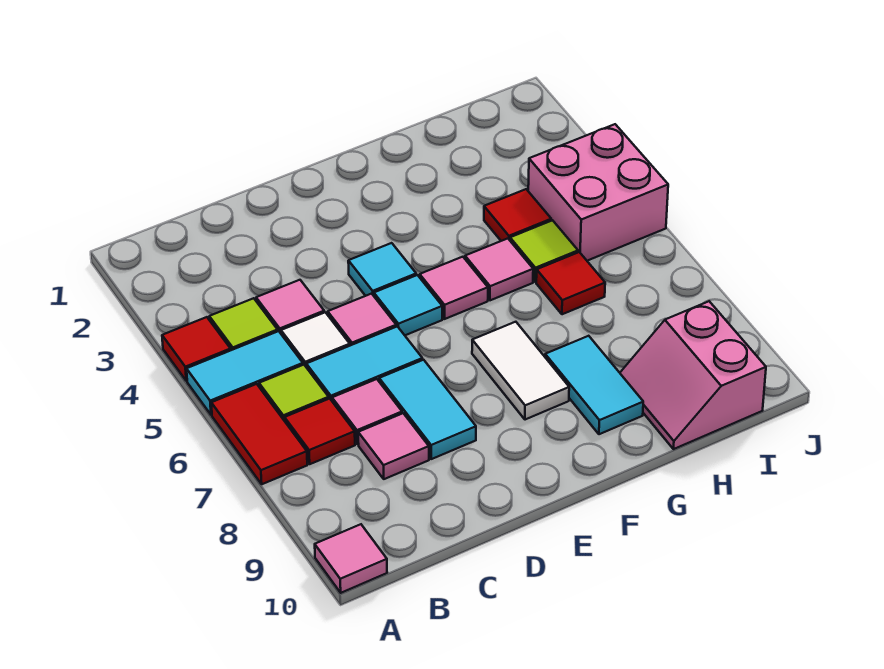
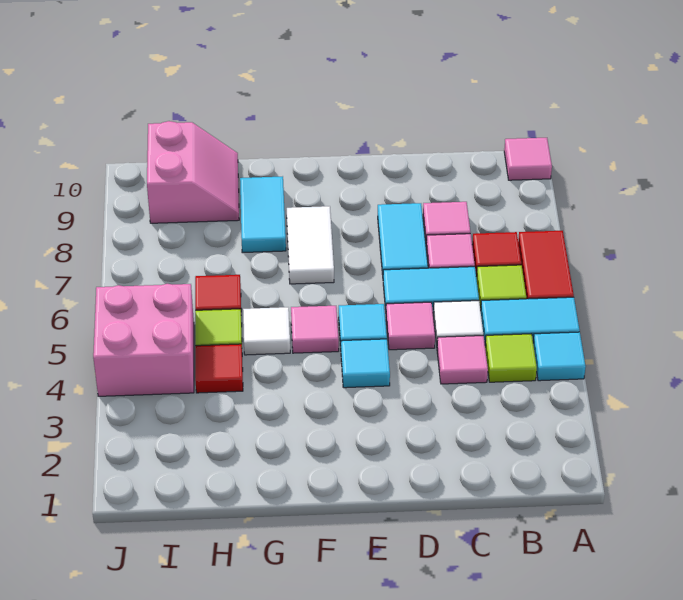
red 1x1 tile [162,317,231,381] -> cyan 1x1 tile [533,332,586,381]
pink 1x1 tile [465,239,533,300] -> white 1x1 tile [243,307,290,355]

